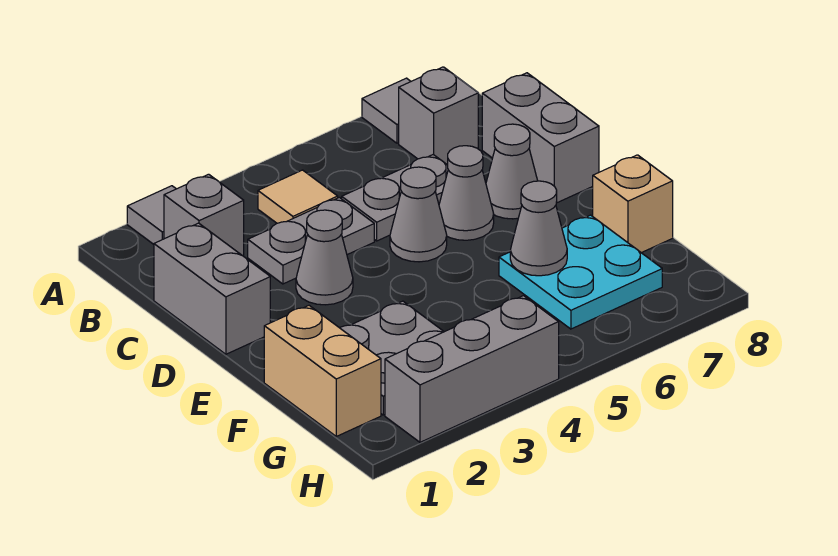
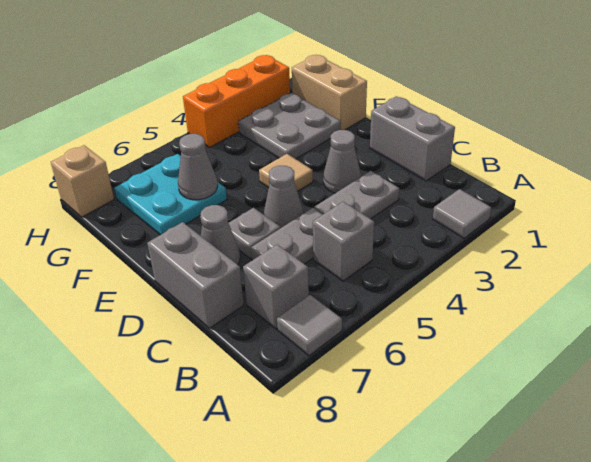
grey 1x1 brick [164,174,244,256] -> grey 1x1 brick moved to [313,202,374,281]
tan 1x1 tile [258,170,338,223] -> tan 1x1 tile moved to [259,154,313,191]
grey 1x1 cone [439,146,494,240] -> grey 1x1 plate [229,208,280,258]
tan 1x1 brick [593,155,673,253] -> tan 1x1 brick moved to [51,145,114,217]
grey 1x3 brick [385,296,559,442] -> orange 1x3 brick [183,55,290,147]

